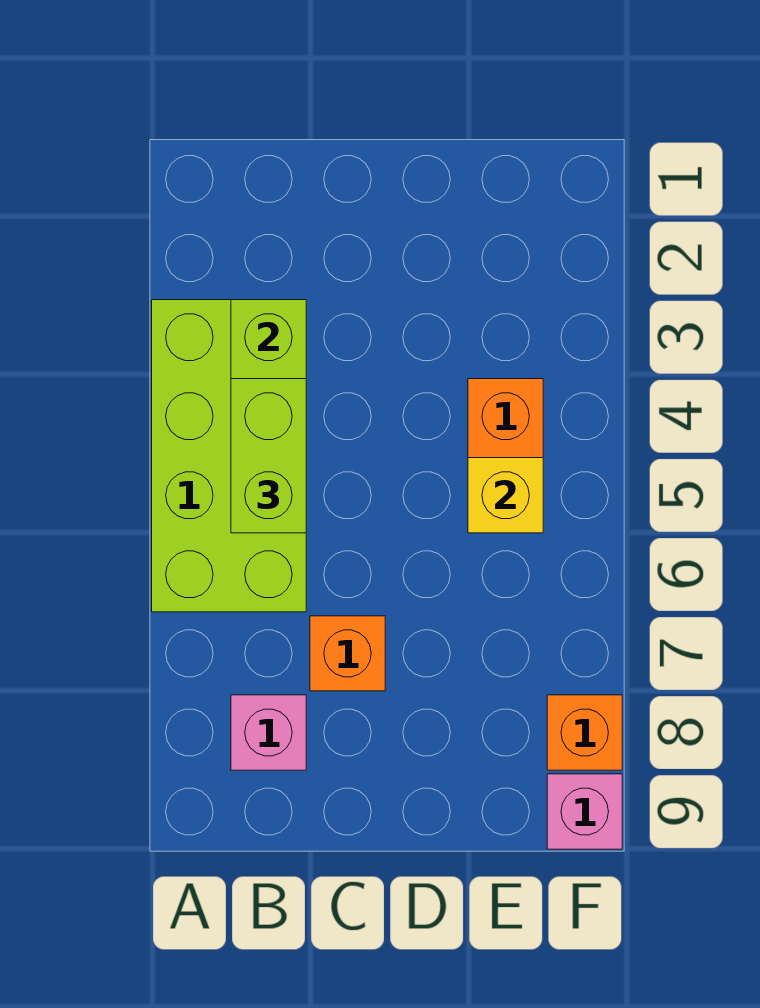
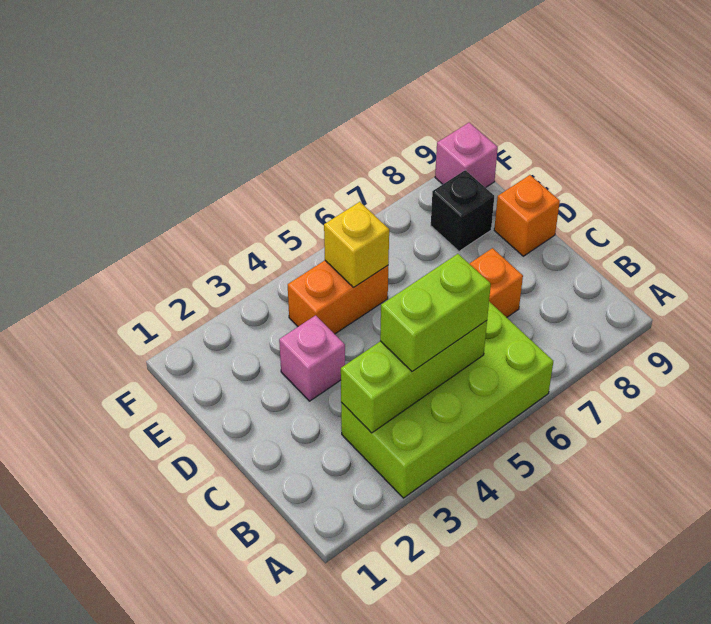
pink 1x1 brick [231,695,306,770] -> pink 1x1 brick moved to [279,315,345,401]
none -> black 1x1 brick [431,170,494,251]
orange 1x1 brick [547,695,622,770] -> orange 1x1 brick moved to [494,175,560,256]

